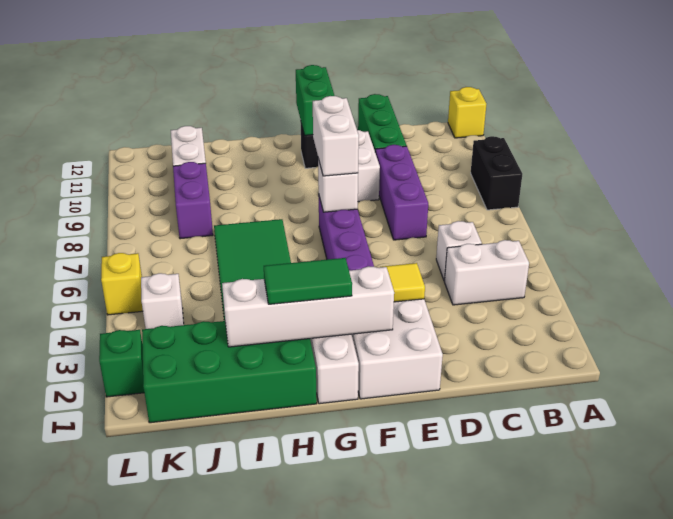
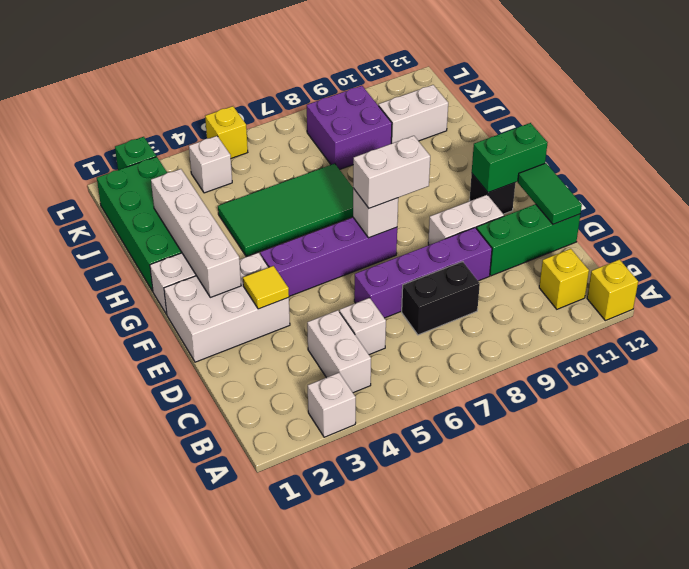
none -> white 1x1 brick [308,373,356,437]
black 1x2 brick [471,136,522,210] -> black 1x2 brick moved to [402,261,480,335]
none -> yellow 1x1 brick [539,249,589,309]
purple 1x3 brick [375,145,428,240] -> purple 1x4 brick [354,228,492,318]
green 1x2 tile [264,258,352,304] -> green 1x2 tile moved to [518,163,582,224]
purple 1x2 brick [173,162,213,239] -> purple 2x2 brick [307,86,392,170]

